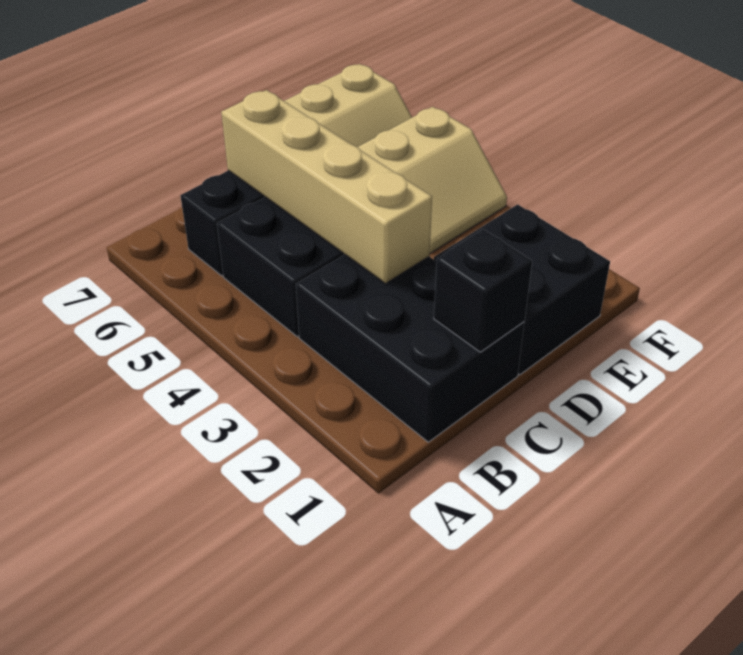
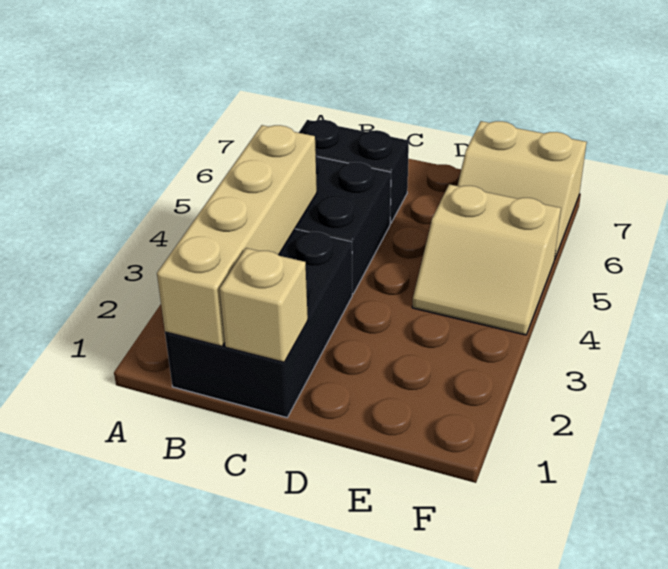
black 1x1 brick [434,229,532,352] -> tan 1x1 brick [220,248,308,362]
tan 1x4 brick [221,90,432,284] -> tan 1x4 brick moved to [157,125,317,346]
black 2x2 brick [434,205,610,375] -> none

